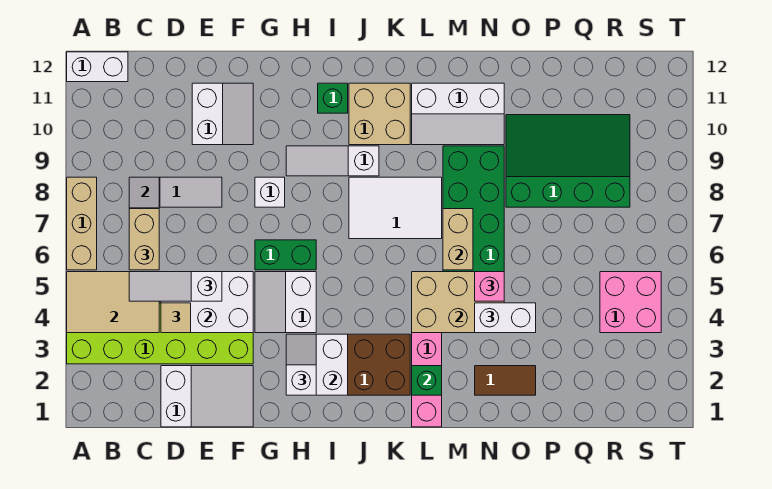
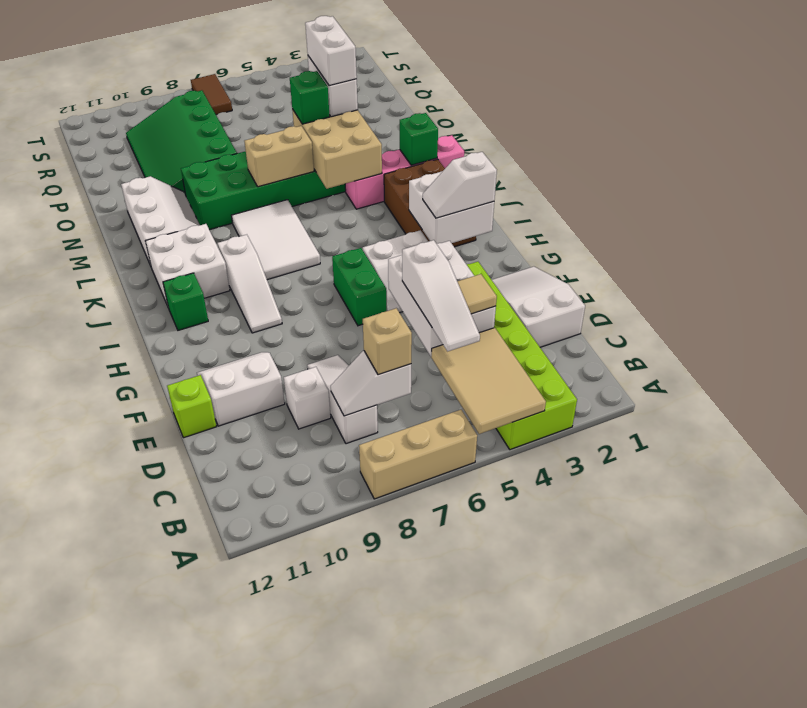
white 1x2 brick [67,52,128,82] -> white 1x2 brick moved to [305,16,357,86]
tan 1x2 brick [129,209,159,270] -> tan 1x1 brick [363,308,412,375]
none -> lime 1x1 brick [167,375,217,438]
white 1x1 brick [255,177,285,207] -> white 1x1 brick moved to [284,367,331,429]
tan 2x2 brick [349,83,410,145] -> white 2x2 brick [145,224,230,308]
brown 1x2 tile [475,366,536,395] -> brown 1x2 tile moved to [191,74,232,115]
pink 1x1 brick [475,272,504,301] -> green 1x1 brick [290,71,330,124]
pink 2x2 brick [600,272,661,333] -> none

